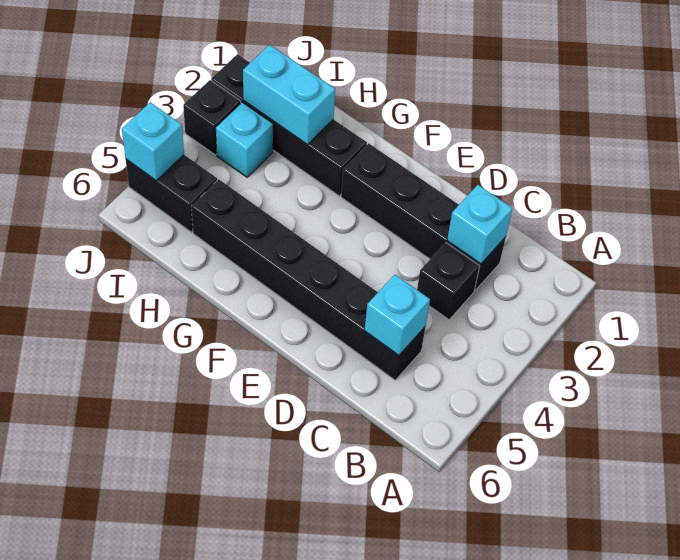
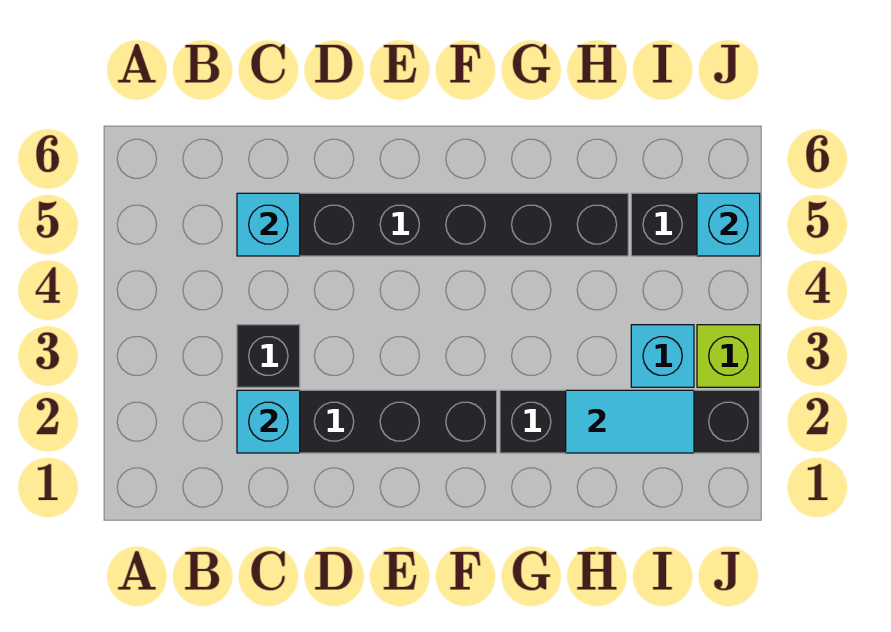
cyan 1x2 brick [243,45,335,145] -> cyan 1x2 tile [566,390,694,453]
black 1x1 brick [183,80,241,155] -> lime 1x1 brick [697,325,760,387]

